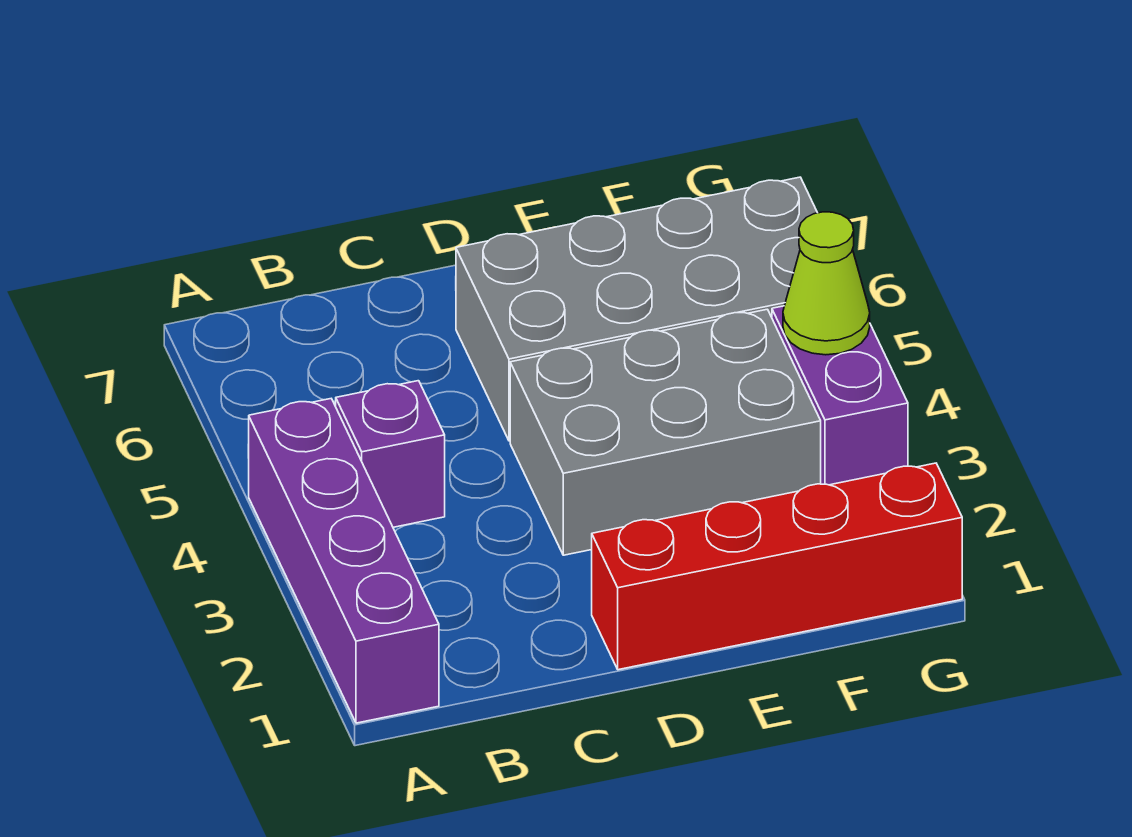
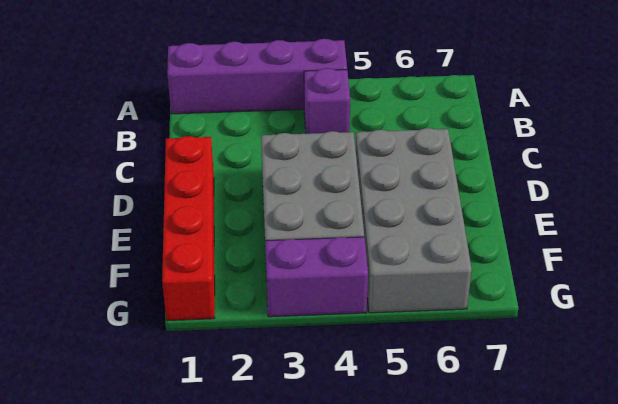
lime 1x1 cone [783,212,870,355] -> none

